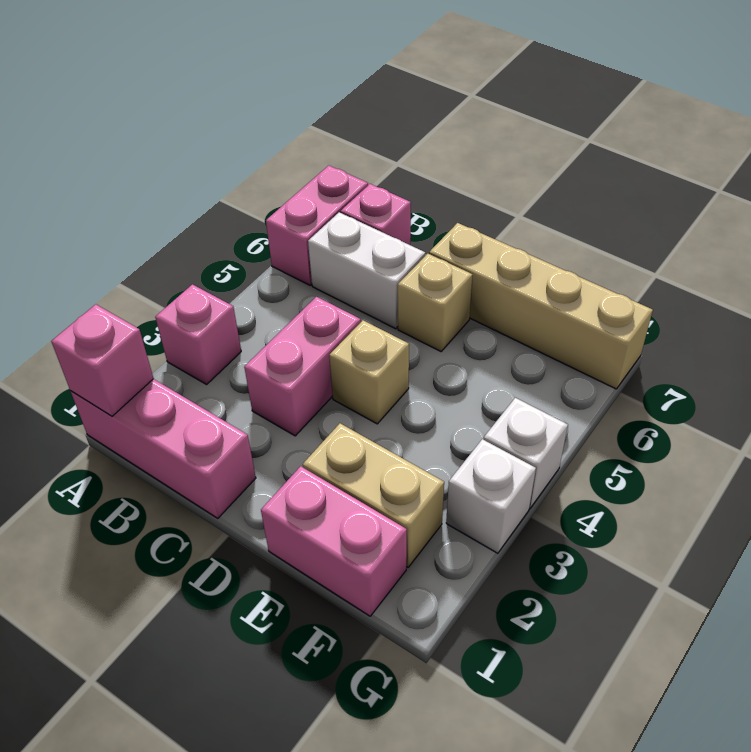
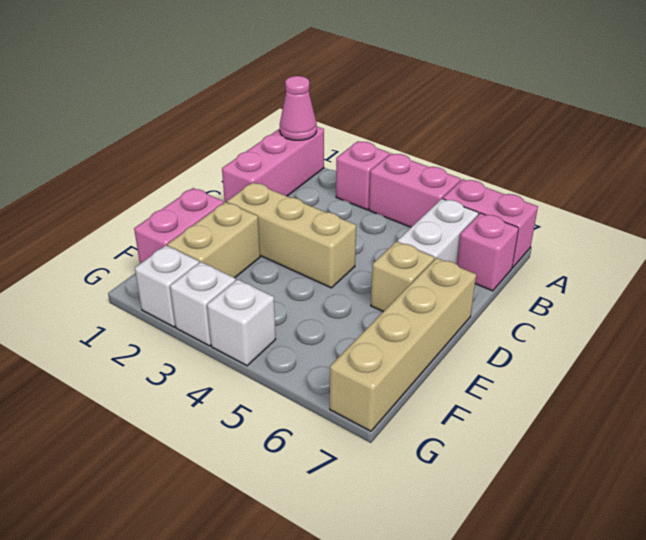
pink 1x1 brick [51,304,153,416] -> pink 1x1 cone [280,76,317,140]
pink 1x2 brick [244,297,361,436] -> pink 1x2 brick moved to [369,153,461,227]
tan 1x1 brick [329,320,409,424] -> tan 1x3 brick [227,182,356,288]
none -> white 1x1 brick [135,245,199,327]

